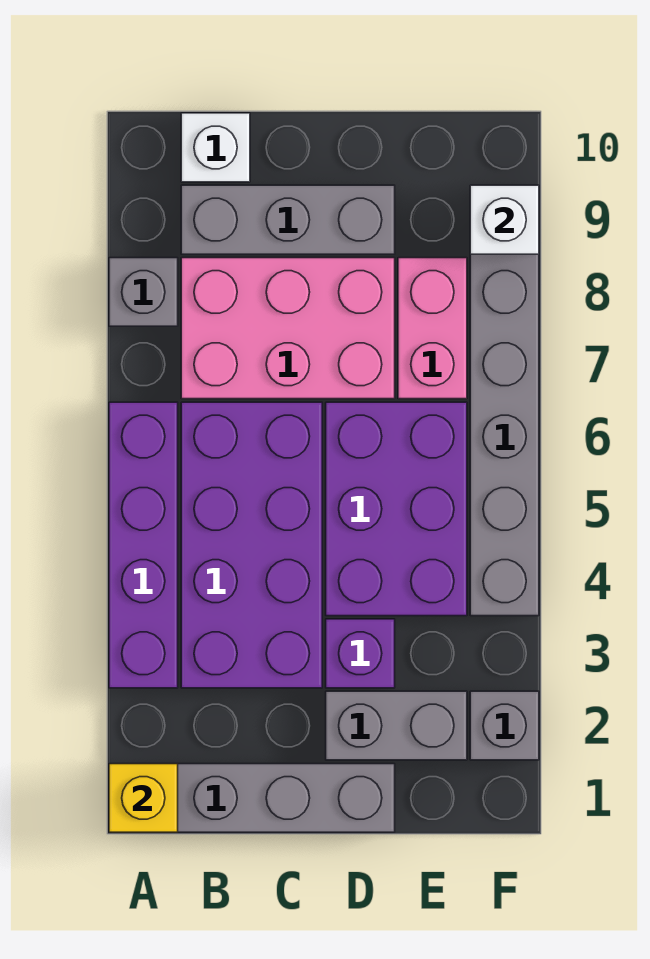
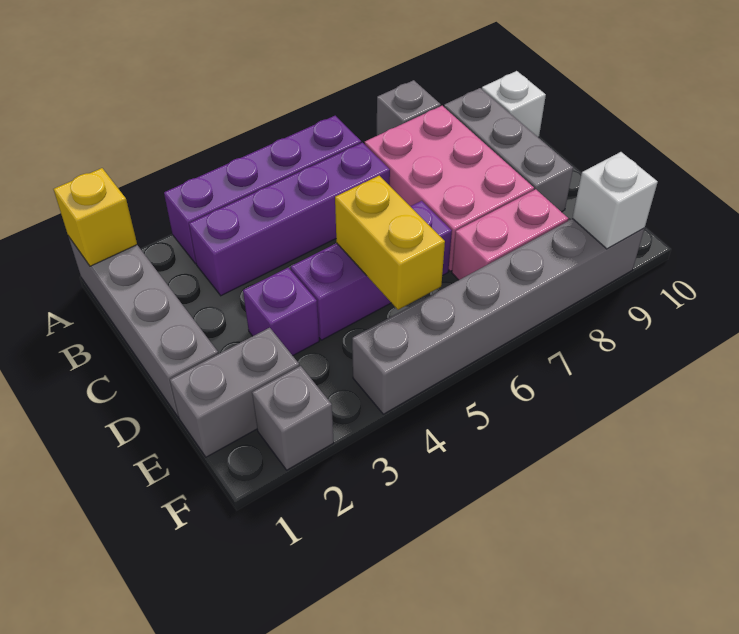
purple 2x4 brick [181,402,322,688] -> purple 1x4 brick [189,143,390,296]
grey 1x2 brick [326,691,467,760] -> grey 1x2 brick turned to [170,328,299,457]
purple 2x3 brick [326,402,467,616] -> purple 1x3 brick [291,201,452,340]
none -> yellow 1x2 brick [335,176,445,310]

